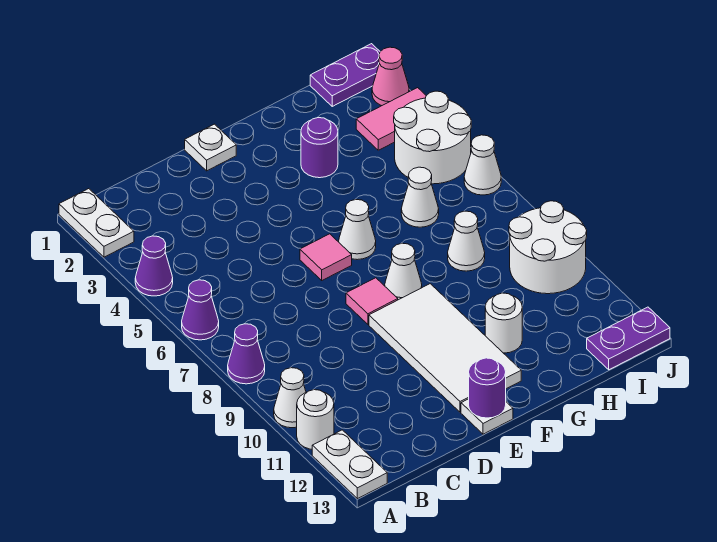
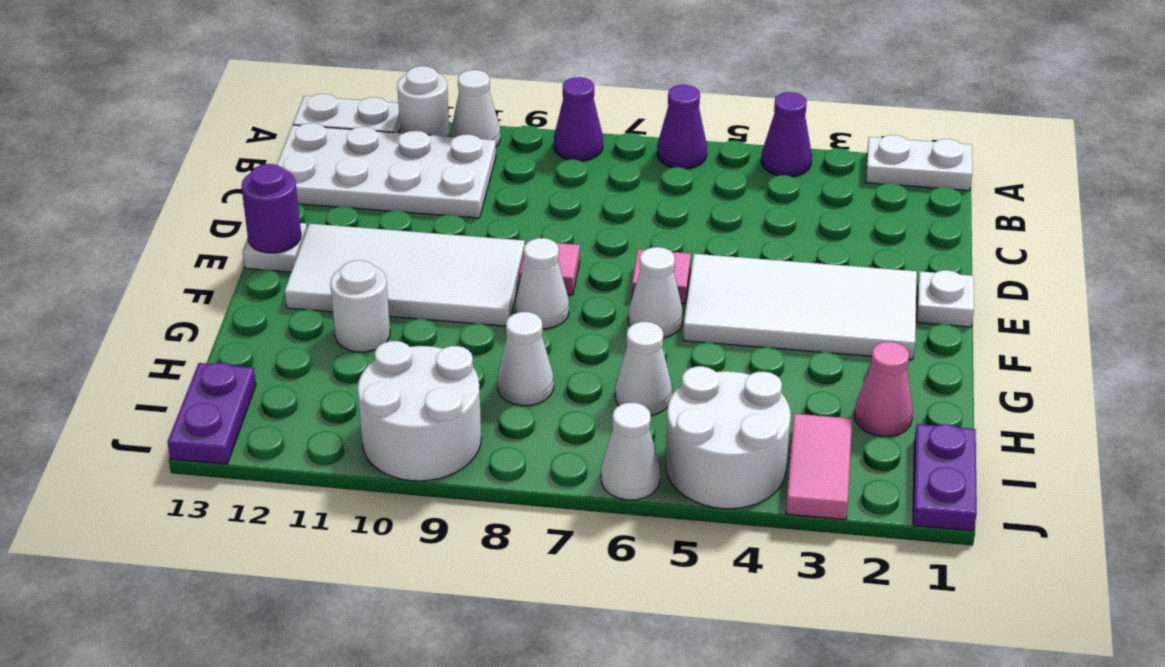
none -> white 2x4 plate [277,123,496,218]
none -> white 2x4 tile [683,254,917,360]
purple 1x1 round brick [301,118,338,178] -> none
pink 1x1 cone [372,47,409,106] -> pink 1x1 cone moved to [854,342,913,437]

